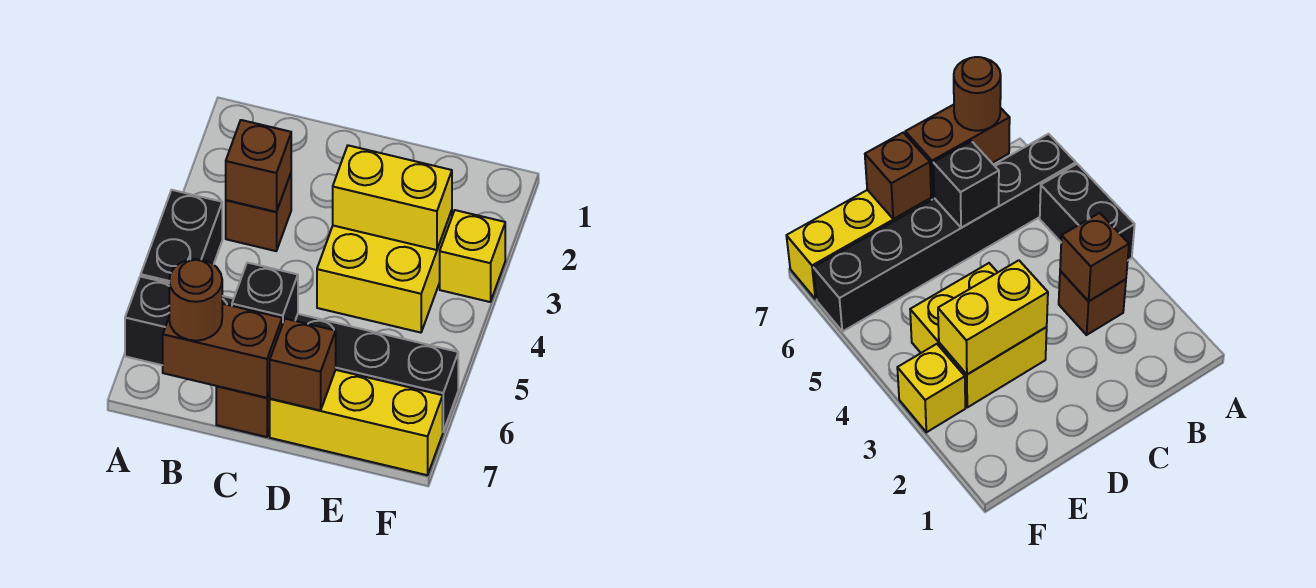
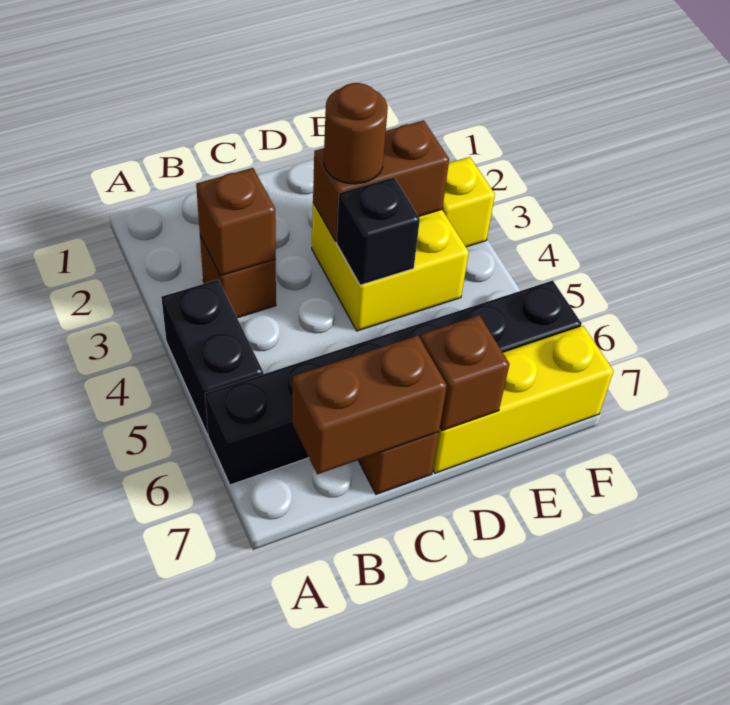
brown 1x1 round brick [169,259,222,341] -> brown 1x1 round brick moved to [324,83,388,184]
black 1x1 brick [232,263,298,325] -> black 1x1 brick moved to [337,177,420,285]
yellow 1x2 brick [333,145,452,250] -> brown 1x2 brick [313,120,449,241]

